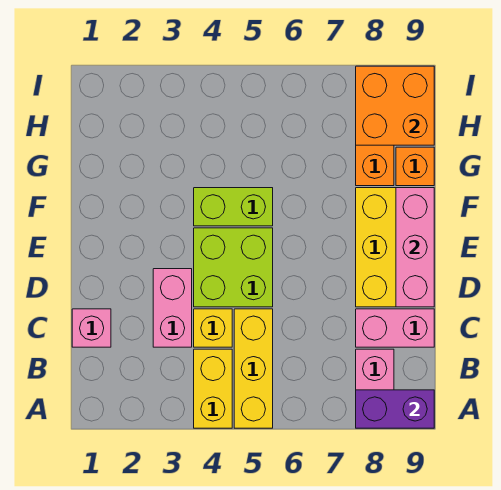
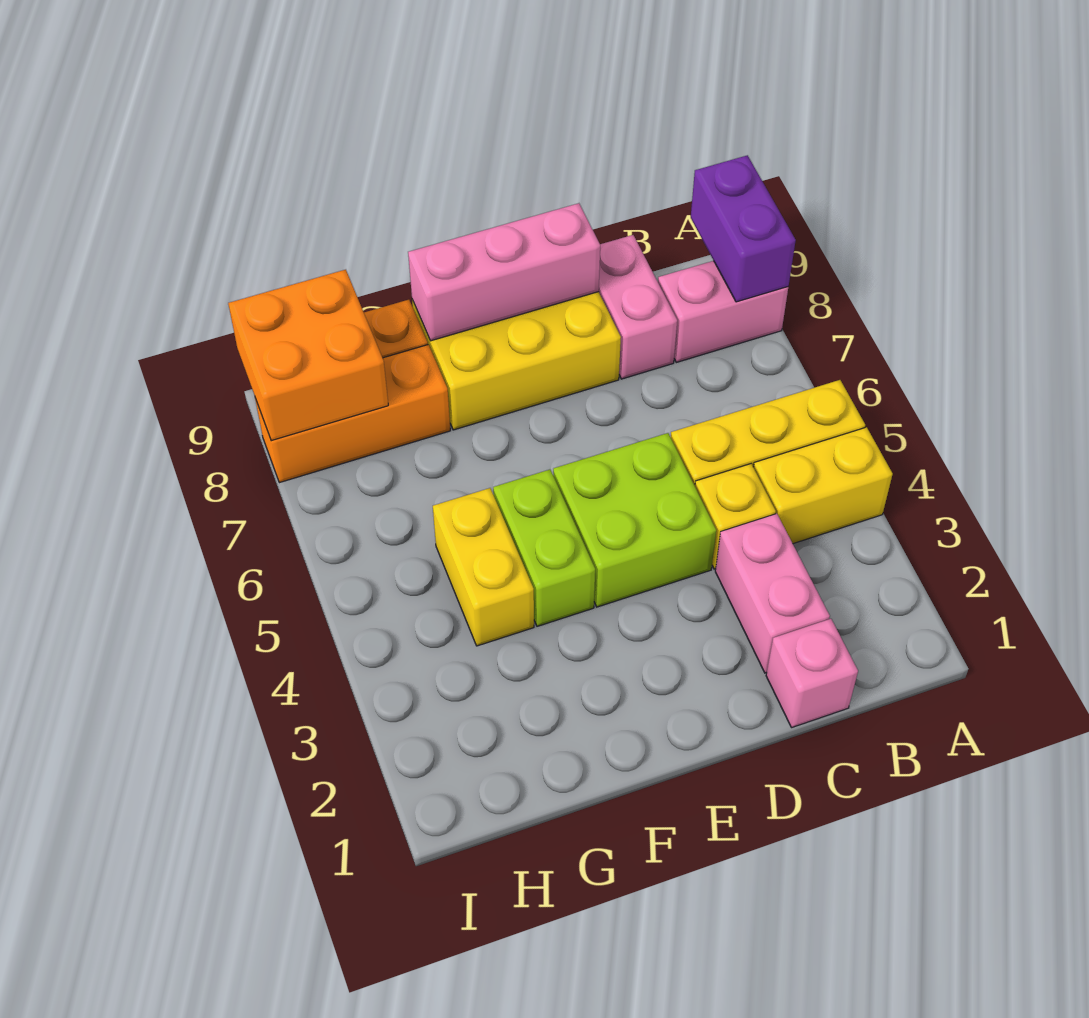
pink 1x2 brick [153,269,192,347] -> pink 1x2 brick turned to [715,514,830,673]
none -> yellow 1x2 brick [433,488,534,646]

